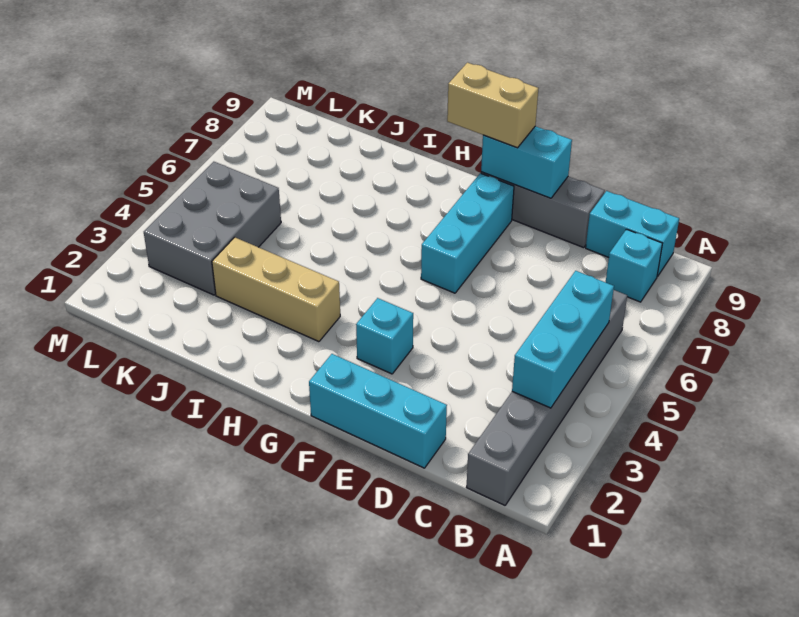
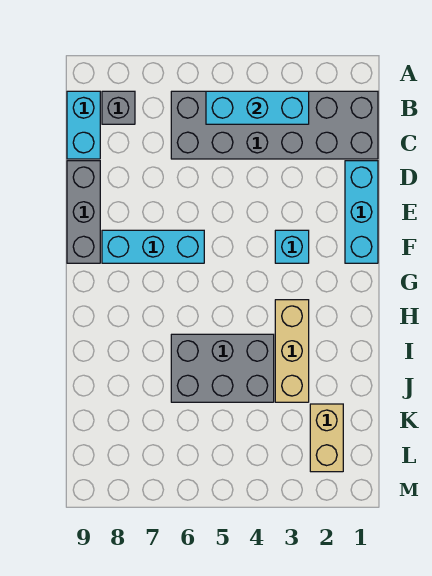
grey 1x6 brick [466,290,627,505] -> grey 2x6 brick [171,91,378,159]
cyan 1x1 brick [606,229,662,302] -> grey 1x1 brick [102,91,135,124]
cyan 1x2 brick [481,126,572,198] -> none
tan 1x2 brick [447,63,538,148] -> tan 1x2 brick moved to [310,404,343,472]
grey 2x3 brick [144,162,281,295] -> grey 2x3 brick moved to [171,334,274,402]

